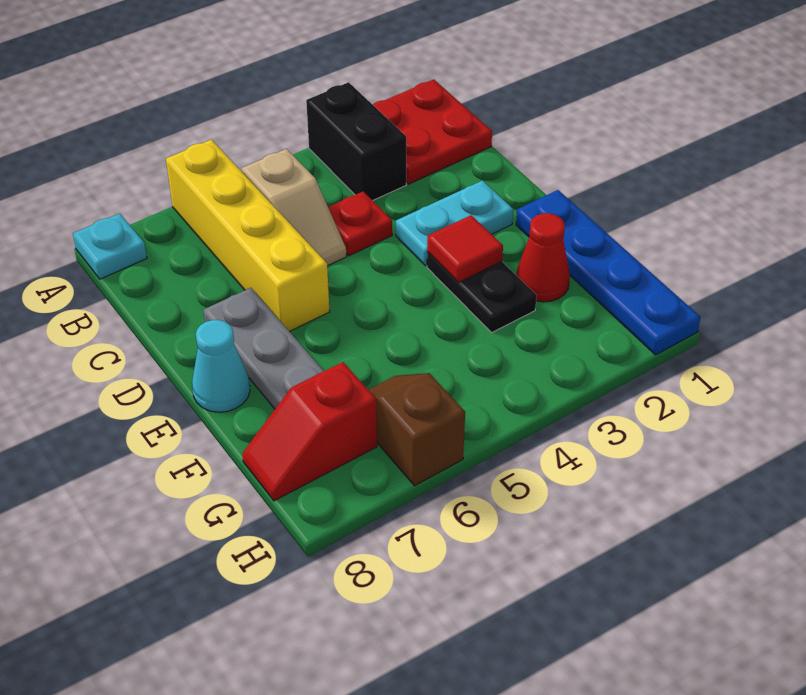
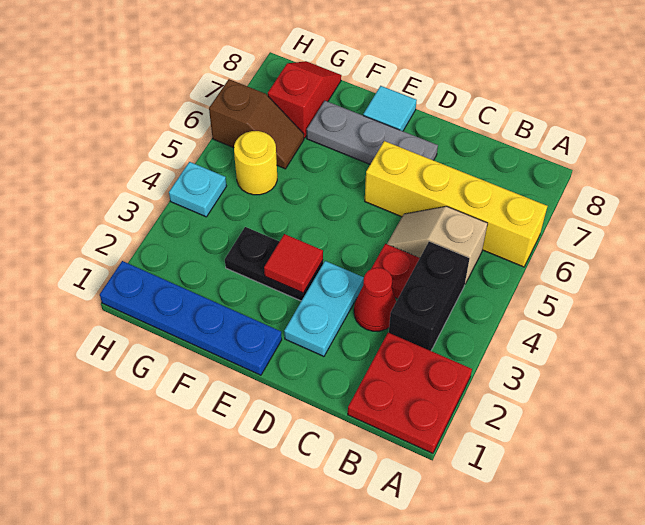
black 1x2 brick [306,82,406,200] -> black 1x2 brick turned to [389,242,469,351]
cyan 1x1 plate [73,213,147,279] -> cyan 1x1 plate moved to [169,162,226,217]
cyan 1x1 cone [192,320,250,412] -> cyan 1x1 tile [363,86,417,131]
red 1x1 cone [516,213,570,302] -> red 1x1 cone moved to [354,268,396,331]
none -> yellow 1x1 round brick [234,131,277,195]

